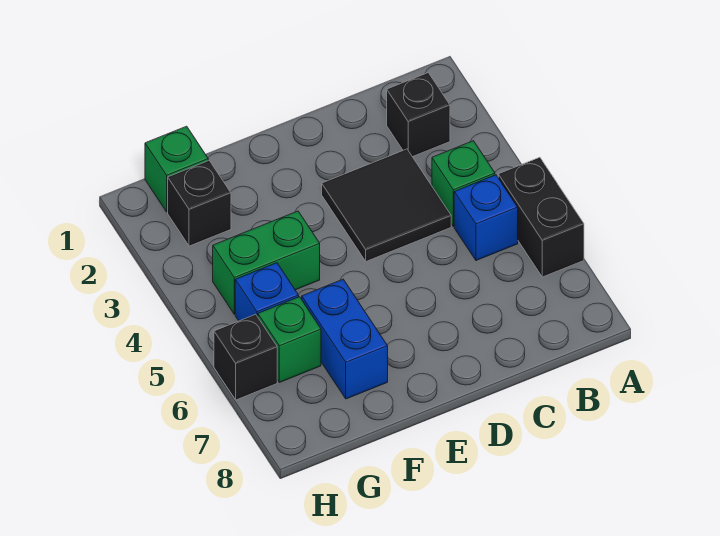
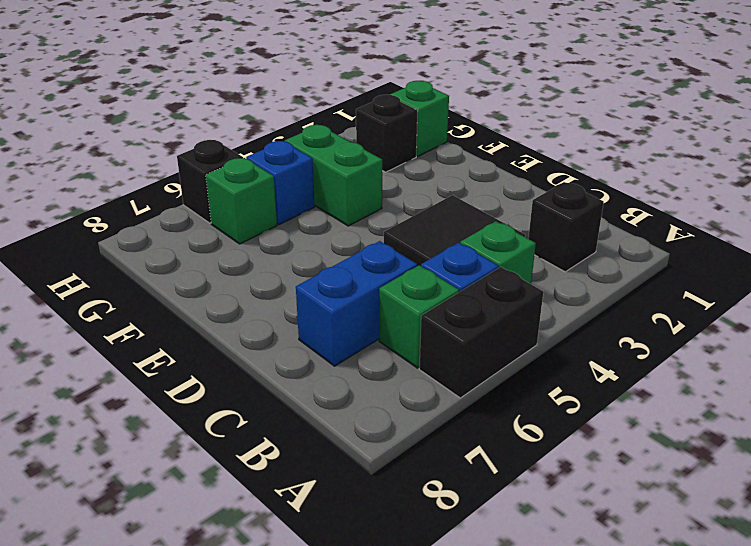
none -> green 1x1 brick [379,265,459,368]
blue 1x2 brick [302,279,388,399] -> blue 1x2 brick moved to [296,241,417,366]

